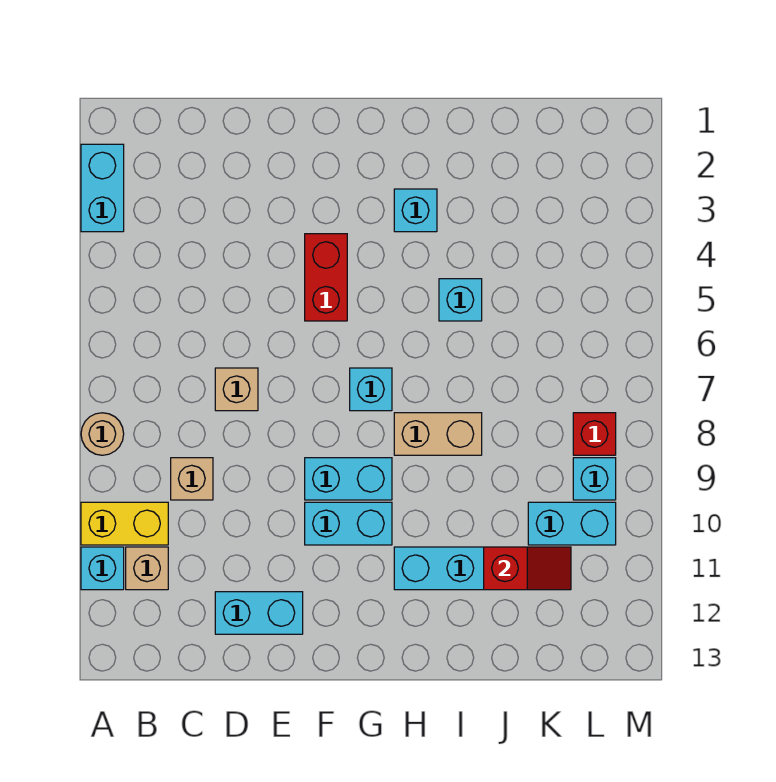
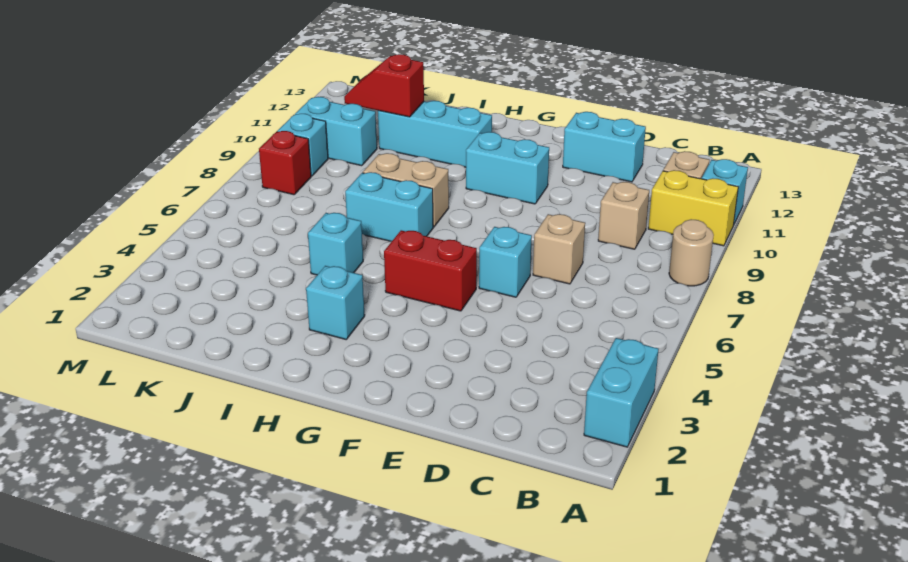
red 1x2 brick [305,234,347,321] -> red 1x2 brick turned to [384,230,477,311]
cyan 1x2 brick [305,458,392,500] -> cyan 1x2 brick moved to [345,172,433,241]
cyan 1x1 brick [350,368,392,411] -> cyan 1x1 brick moved to [479,227,532,297]

